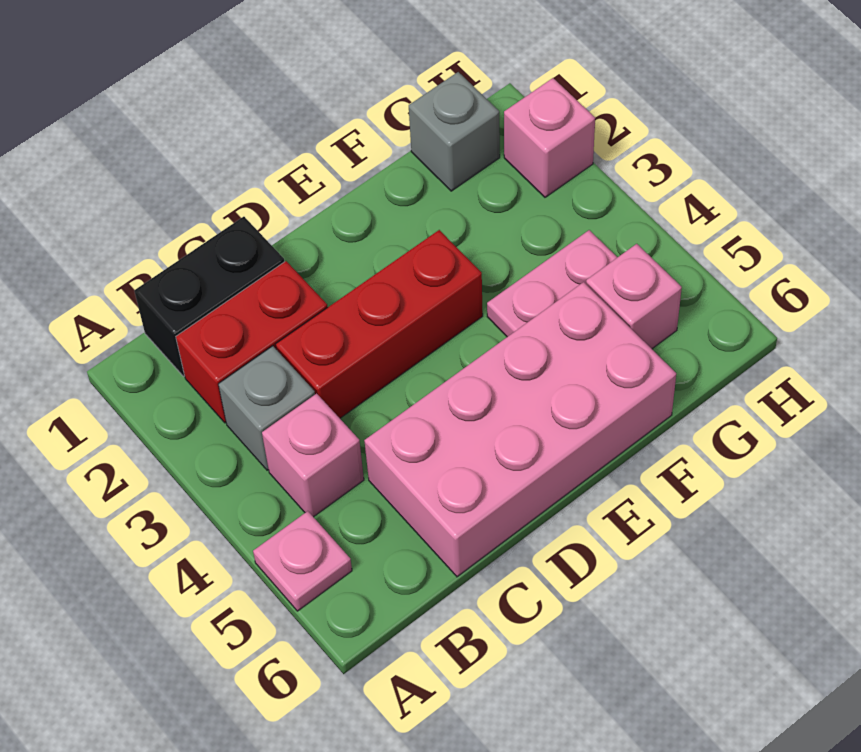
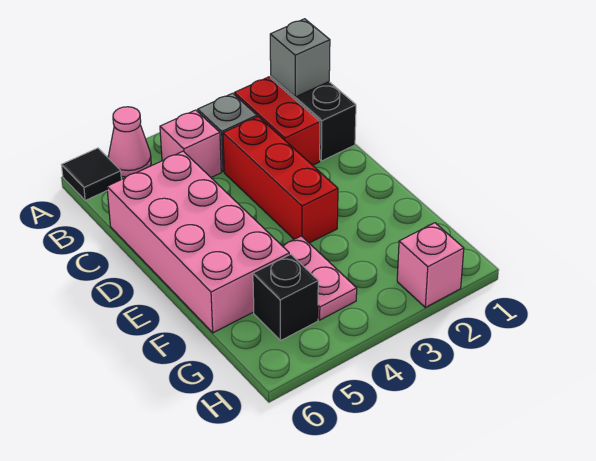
pink 1x1 plate [253,511,352,611] -> pink 1x1 cone [108,107,151,177]
none -> black 1x1 tile [62,148,121,200]
grey 1x1 brick [409,72,500,191] -> grey 1x1 brick moved to [270,19,330,97]
pink 1x1 brick [586,244,682,349] -> black 1x1 brick [253,254,318,340]

